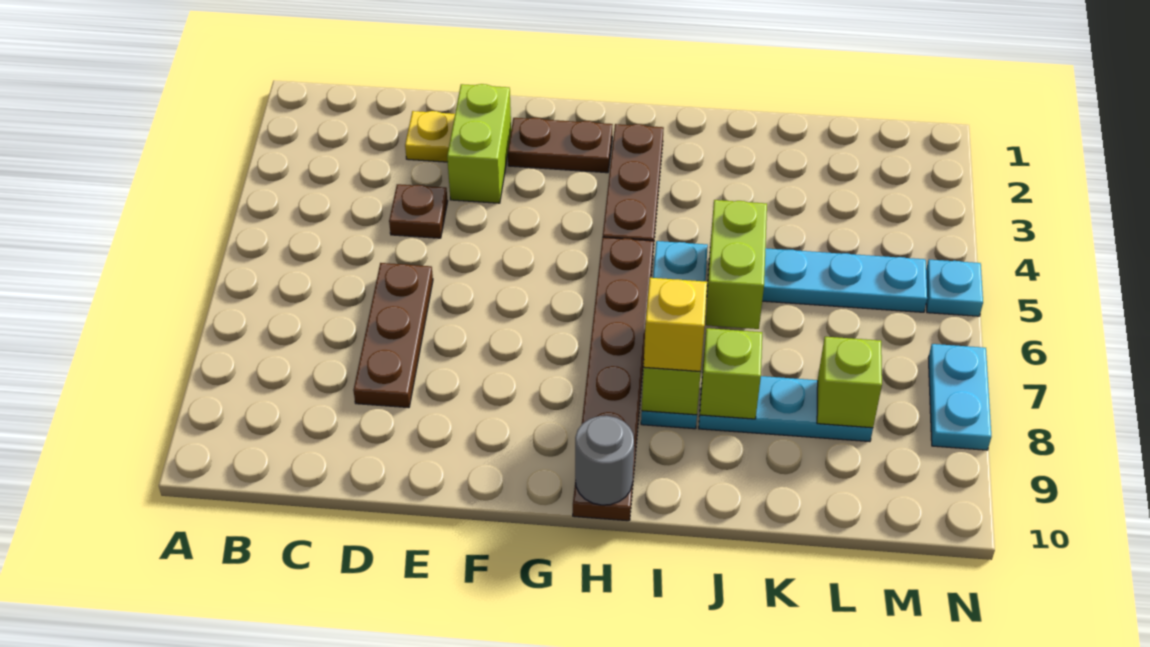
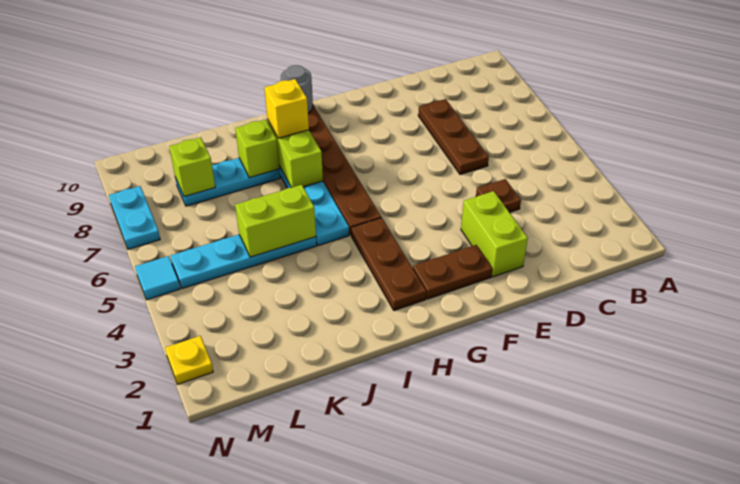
yellow 1x1 plate [405,111,455,162] -> yellow 1x1 plate moved to [165,336,213,384]
lime 1x2 brick [705,200,767,329] -> lime 1x2 brick turned to [235,185,316,257]
cyan 1x1 plate [926,260,983,316] -> cyan 1x1 tile [135,256,180,300]

